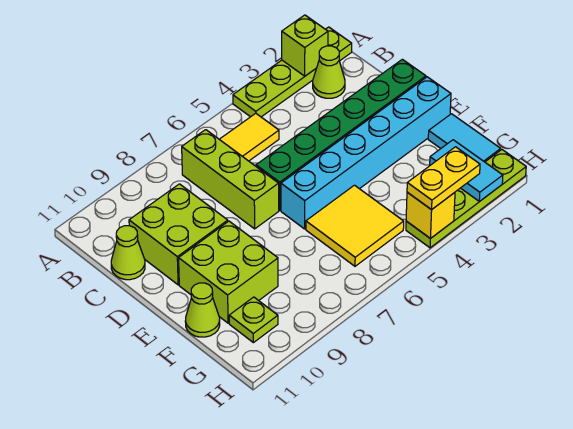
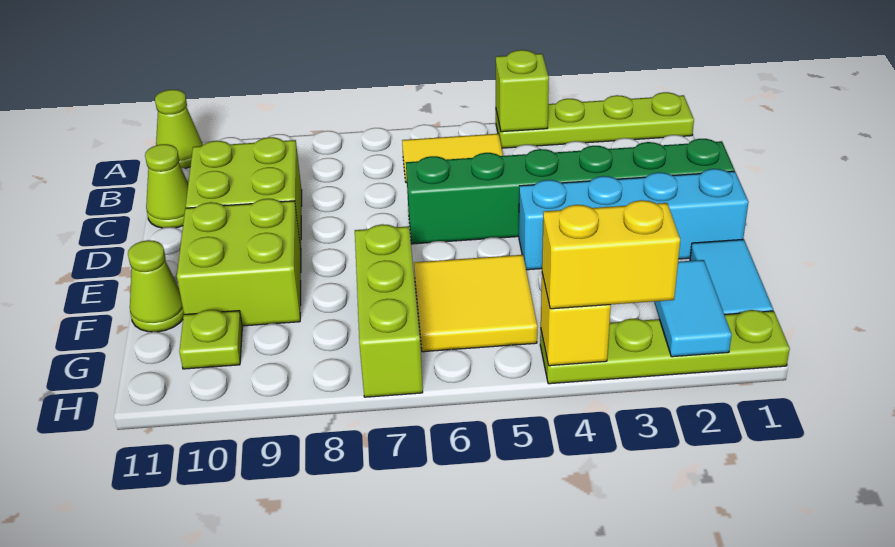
lime 1x1 brick [282,15,328,76] -> lime 1x1 brick moved to [496,50,549,132]
lime 1x1 cone [313,46,345,98] -> lime 1x1 cone moved to [155,90,203,168]
lime 1x3 brick [182,130,279,229] -> lime 1x3 brick moved to [355,224,423,397]
cyan 1x6 brick [281,77,451,229] -> cyan 1x4 brick [519,169,748,270]
yellow 1x2 plate [407,147,480,210] -> yellow 1x2 brick [542,200,680,309]

